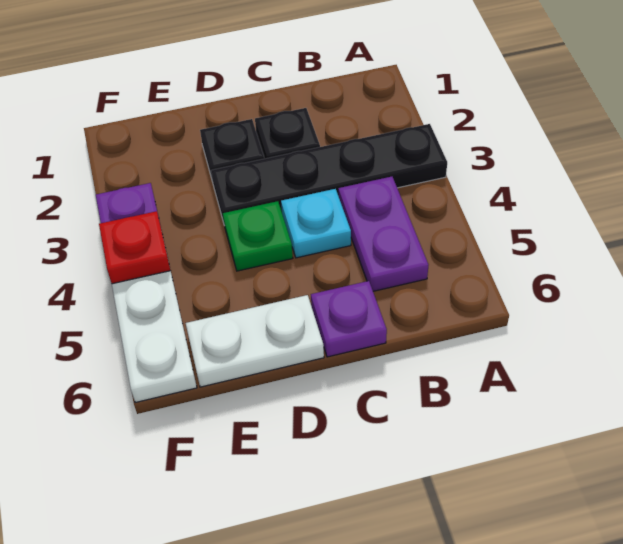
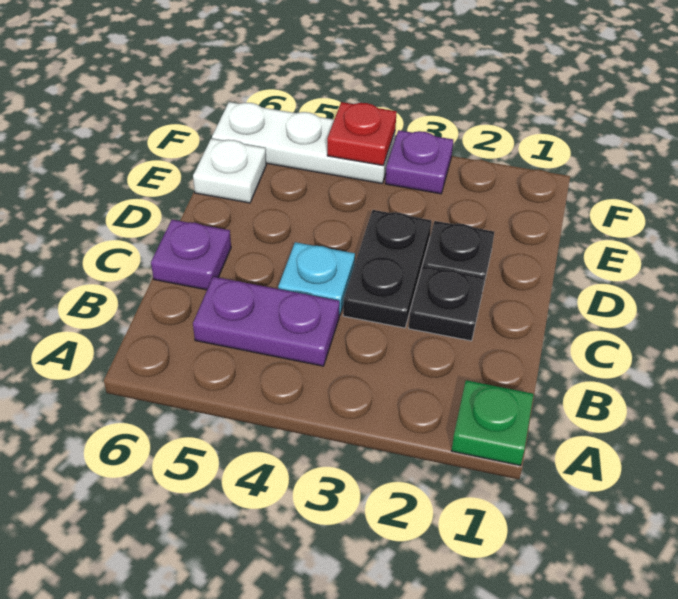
black 1x4 plate [211,124,447,222] -> black 1x2 plate [343,210,431,328]
green 1x1 plate [223,201,293,271] -> green 1x1 plate moved to [451,380,534,466]
white 1x2 plate [186,295,324,387] -> white 1x1 plate [193,139,266,203]

